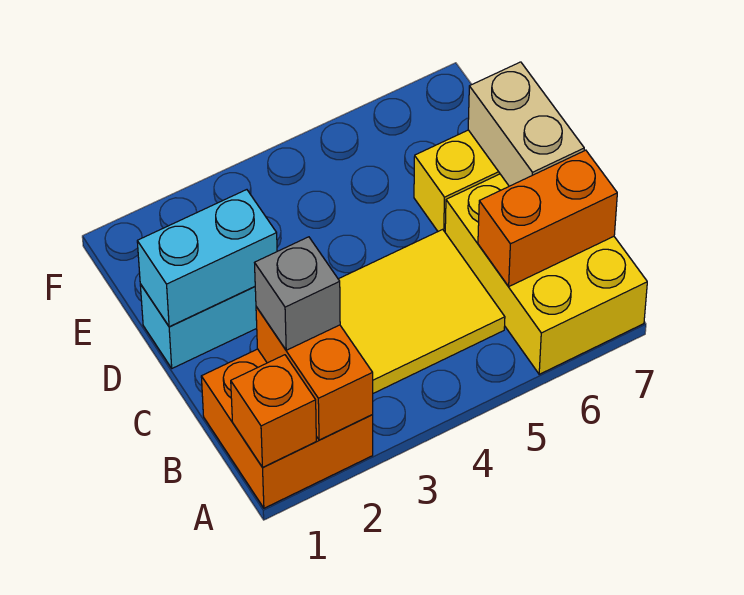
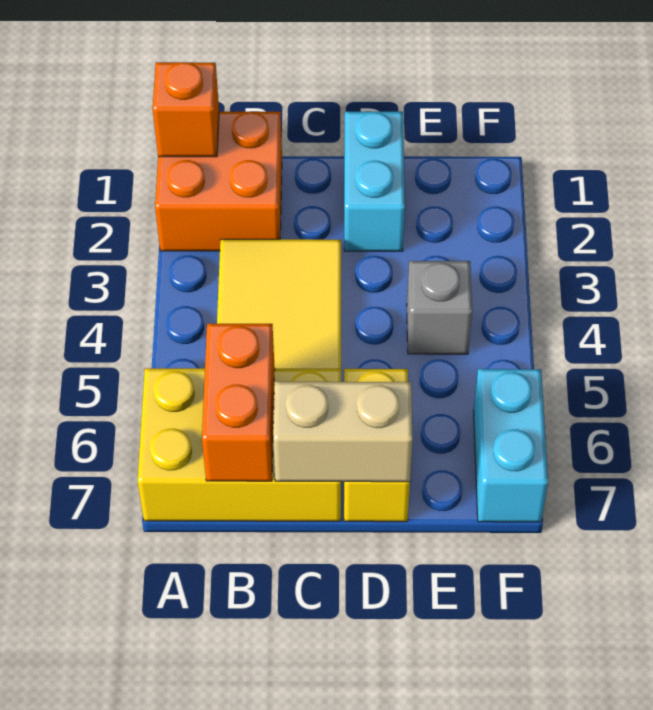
orange 1x2 brick [256,307,373,440] -> none
grey 1x1 brick [255,237,340,350] -> grey 1x1 brick moved to [407,261,472,354]
cyan 1x2 brick [137,190,277,327] -> cyan 1x2 brick moved to [473,369,548,522]

